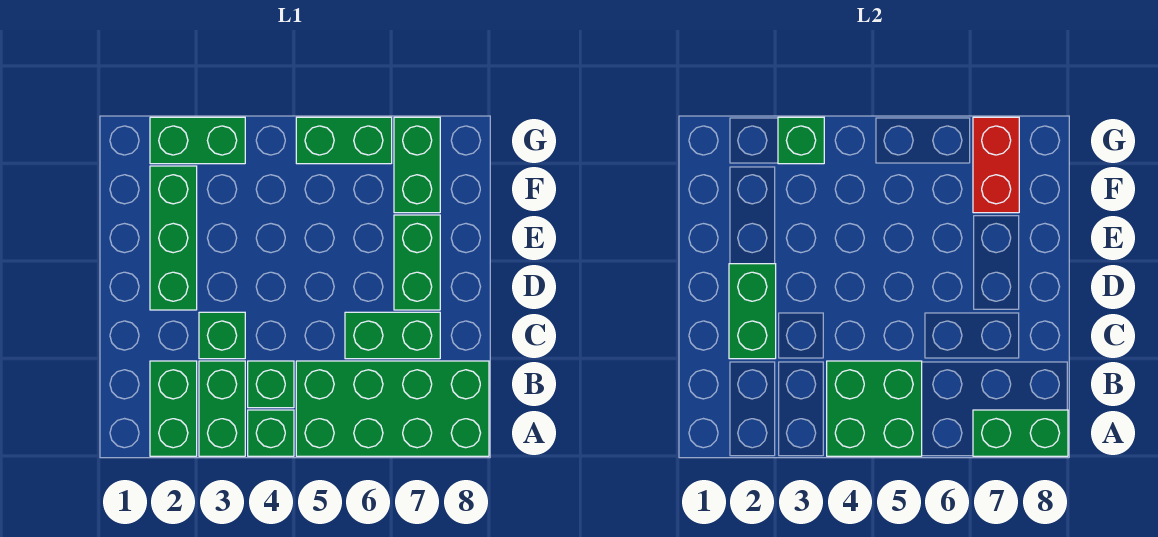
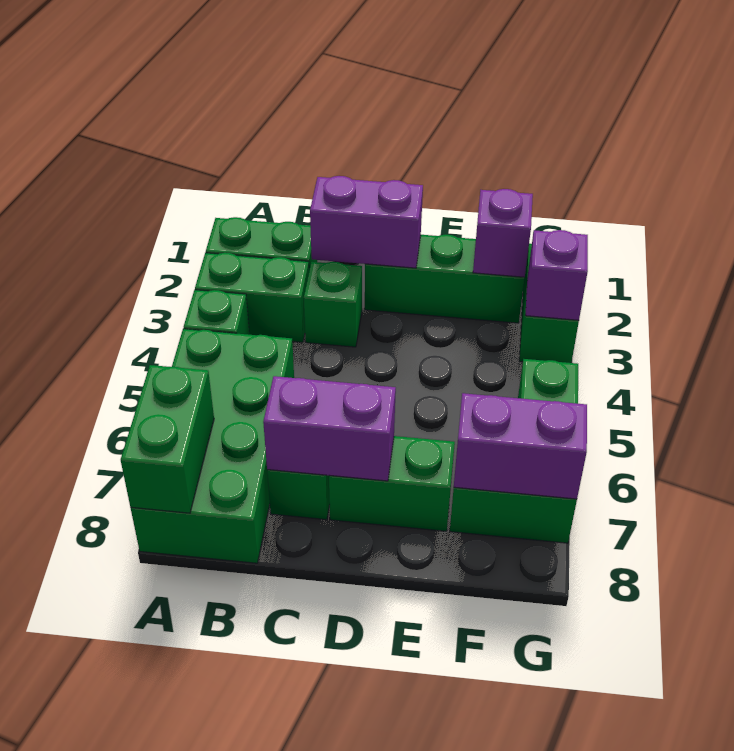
green 2x2 brick [827,361,922,456] -> none
green 1x1 brick [248,361,294,408] -> none
green 1x2 brick [729,264,776,359] -> purple 1x2 brick [310,176,423,268]
none -> purple 1x2 brick [263,376,396,481]
none -> purple 1x1 brick [473,189,533,277]
red 1x2 brick [973,117,1019,213] -> purple 1x2 brick [454,393,587,499]
green 1x1 brick [778,117,824,164] -> purple 1x1 brick [525,230,588,320]

